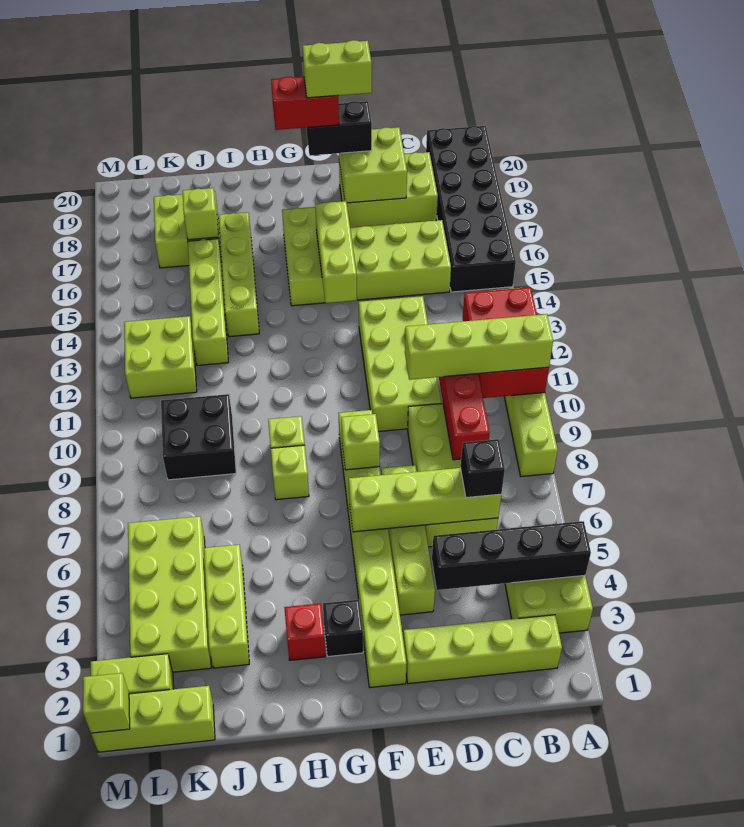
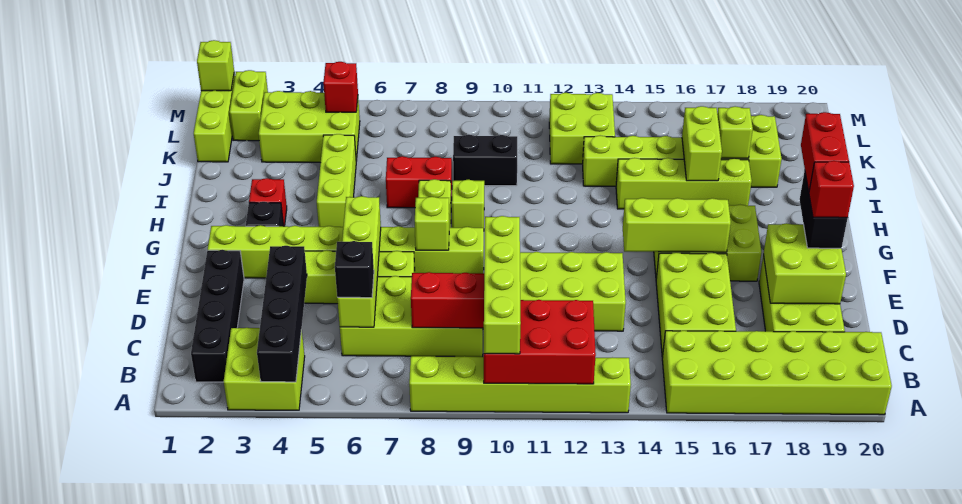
black 2x6 brick [426,126,516,292] -> lime 2x6 brick [662,331,892,415]
lime 1x4 brick [403,615,562,684] -> black 1x4 brick [191,250,244,382]
none -> red 1x1 brick [809,161,854,218]
lime 1x2 brick [303,40,372,98] -> lime 1x2 brick moved to [682,106,722,181]
none -> red 1x2 brick [386,156,452,208]
lime 1x3 brick [204,545,249,668] -> lime 1x3 brick turned to [317,134,356,227]
black 2x2 brick [161,394,236,480] -> black 1x2 brick [453,135,517,186]
lime 2x4 brick [128,516,211,672] -> lime 2x3 brick [259,91,360,163]
none -> red 1x1 brick [323,62,358,112]

